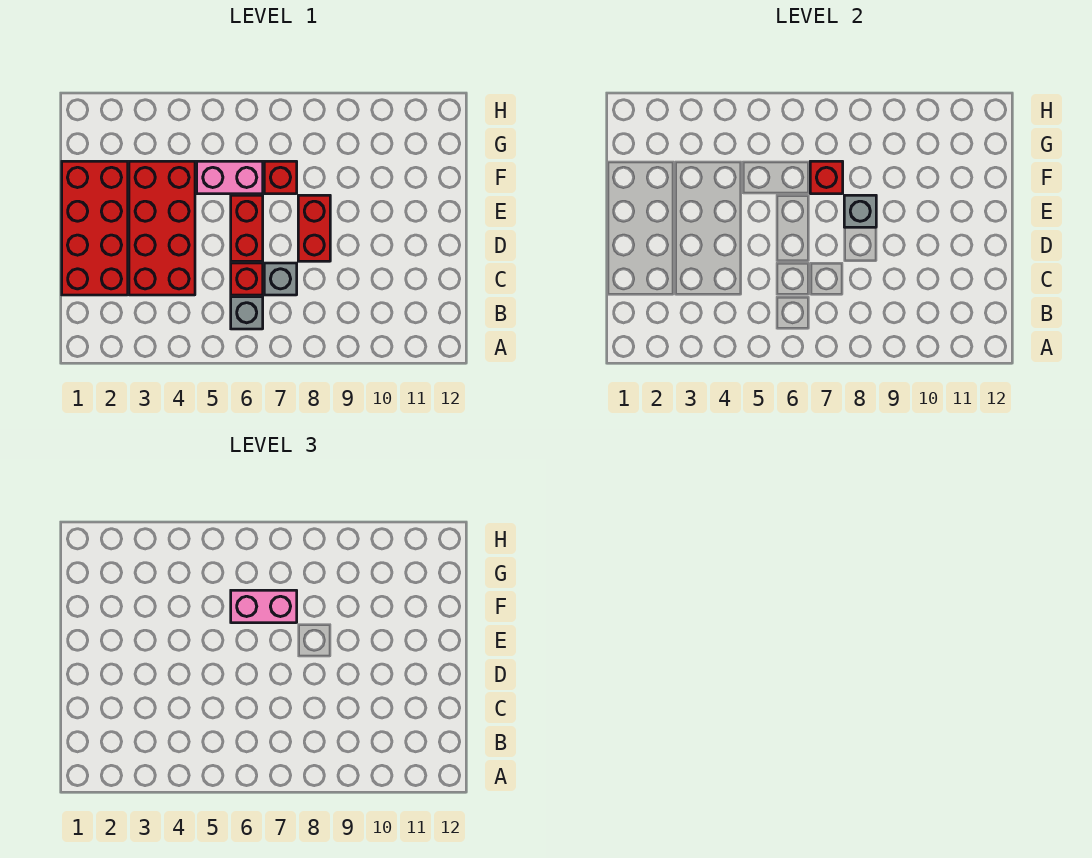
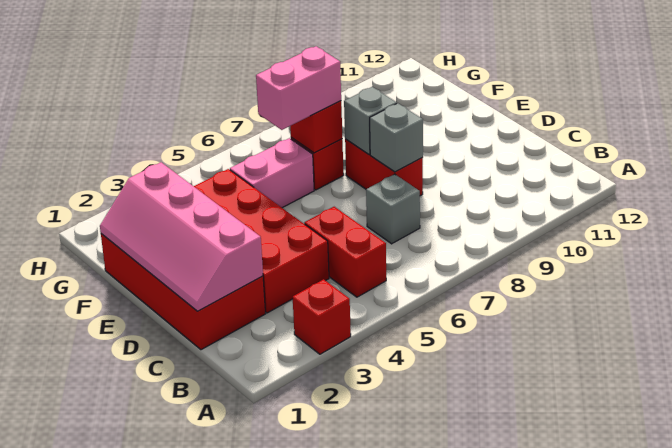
grey 1x1 brick [231,297,263,329] -> grey 1x1 brick moved to [370,103,423,172]
none -> pink 2x4 slope [100,162,263,311]
red 1x1 brick [231,263,263,295] -> red 1x1 brick moved to [293,279,351,354]
red 1x2 brick [231,195,263,261] -> red 1x2 brick moved to [304,207,386,297]

